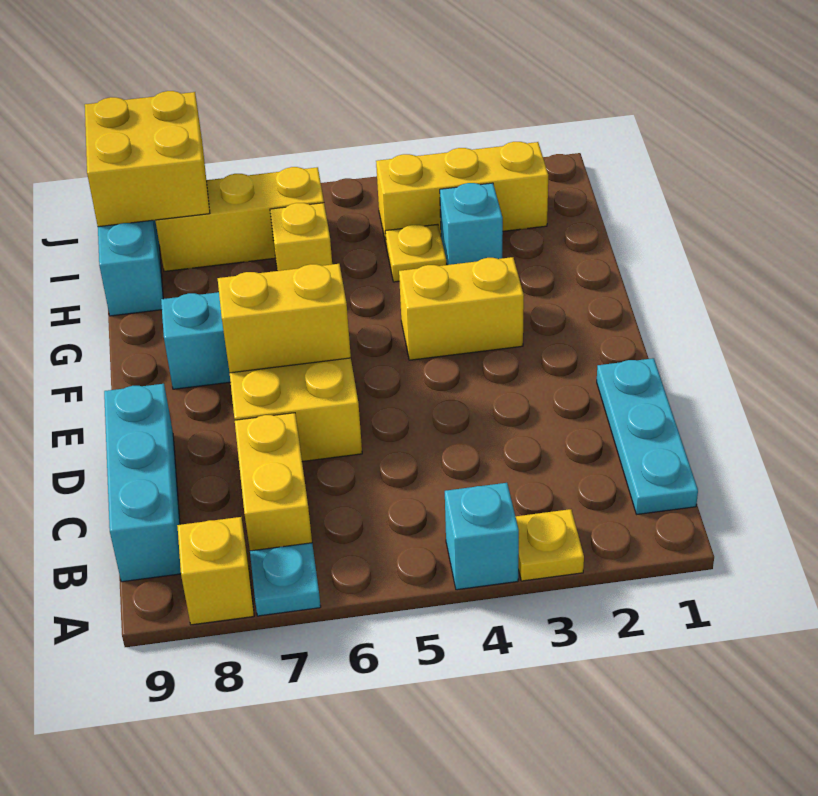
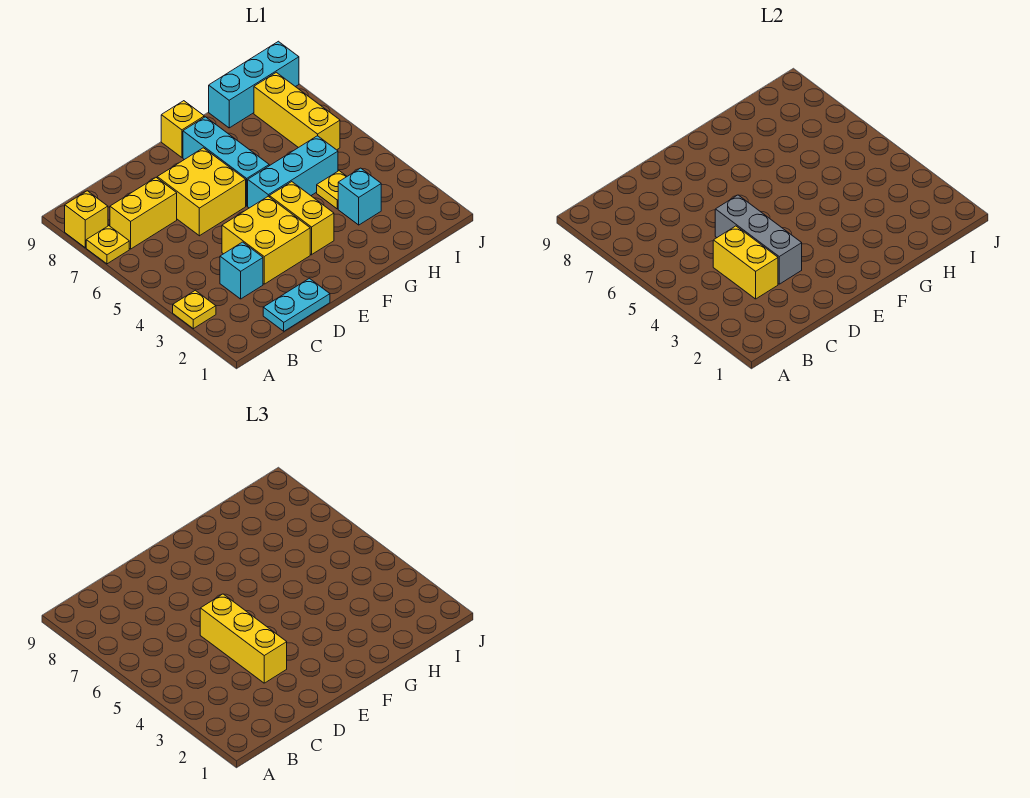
cyan 1x1 brick [445,483,519,590] -> cyan 1x1 brick moved to [220,242,263,299]
cyan 1x1 plate [250,543,321,616] -> yellow 1x1 plate [86,226,129,264]
cyan 1x3 plate [597,358,698,514] -> cyan 1x2 plate [263,278,330,331]
cyan 1x3 brick [104,384,181,582] -> cyan 1x3 brick moved to [248,136,338,208]
none -> grey 1x3 brick [715,195,802,284]
yellow 1x2 brick [218,264,351,373] -> yellow 1x2 brick moved to [713,226,778,299]
yellow 1x1 brick [270,203,332,271] -> yellow 1x1 brick moved to [161,101,204,157]
yellow 1x3 brick [376,142,548,243] -> yellow 1x3 brick moved to [200,594,287,683]
yellow 2x2 brick [85,91,210,227] -> yellow 2x2 brick moved to [222,196,310,284]

